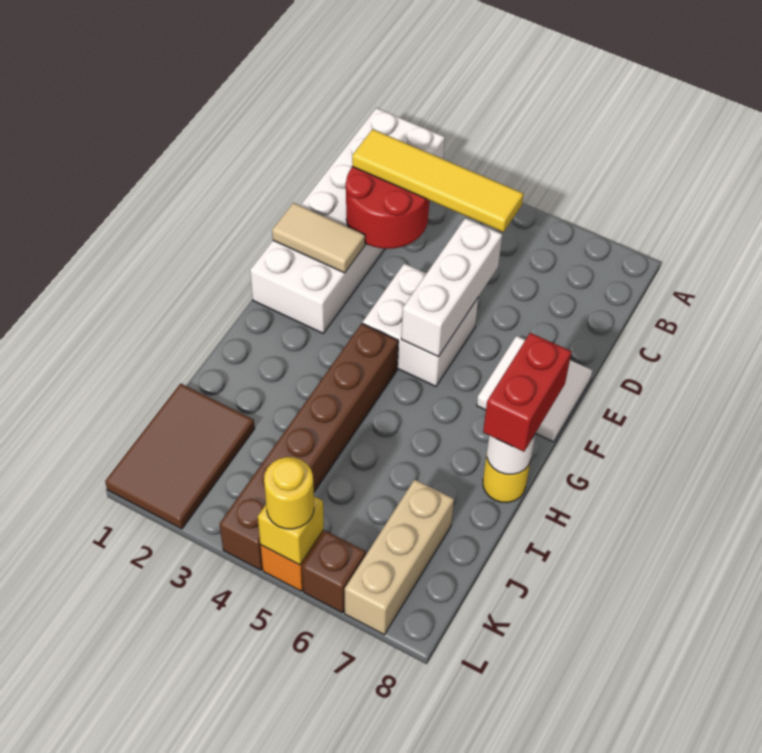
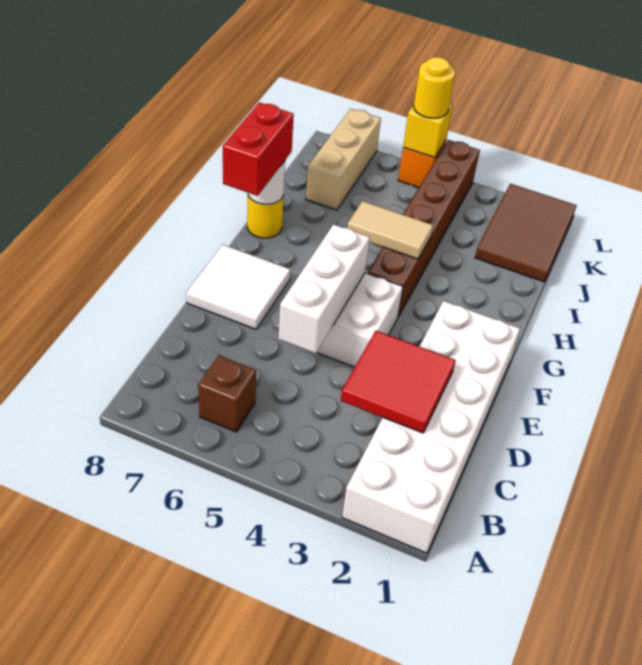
red 2x2 round brick [346,167,429,249] -> red 2x2 tile [341,331,456,433]
yellow 1x4 tile [352,129,524,232] -> none
tan 1x2 tile [272,203,365,273] -> tan 1x2 tile moved to [347,201,433,259]
brown 1x1 brick [302,531,366,613] -> brown 1x1 brick moved to [198,355,256,432]

